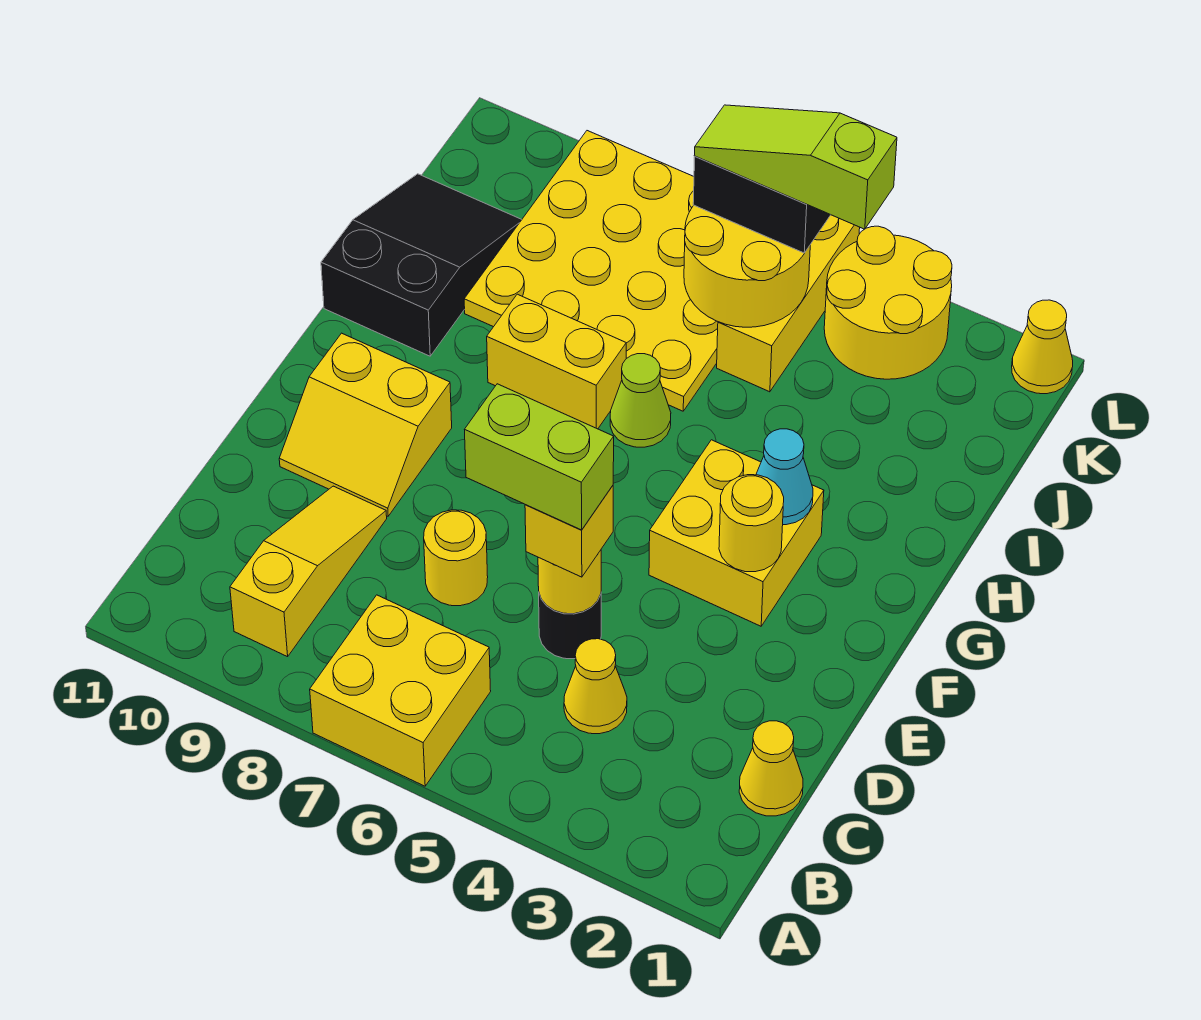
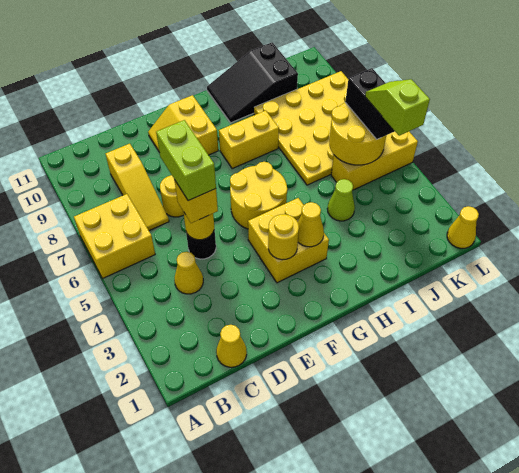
yellow 1x3 slope [230,486,387,657] -> yellow 1x3 slope turned to [106,144,169,231]
cyan 1x1 cone [756,429,813,525] -> yellow 1x1 cone [298,202,324,247]
lime 1x1 cone [610,354,671,447] -> lime 1x1 cone moved to [327,179,355,221]
yellow 1x2 brick [487,294,626,429] -> yellow 1x2 brick turned to [219,111,279,169]
black 2x3 slope [321,174,522,356] -> black 2x3 slope turned to [207,42,298,123]
yellow 2x2 round brick [824,226,952,379] -> yellow 2x2 round brick moved to [230,162,287,229]
lime 1x3 slope [694,105,897,229] -> lime 1x2 slope [365,79,430,136]

